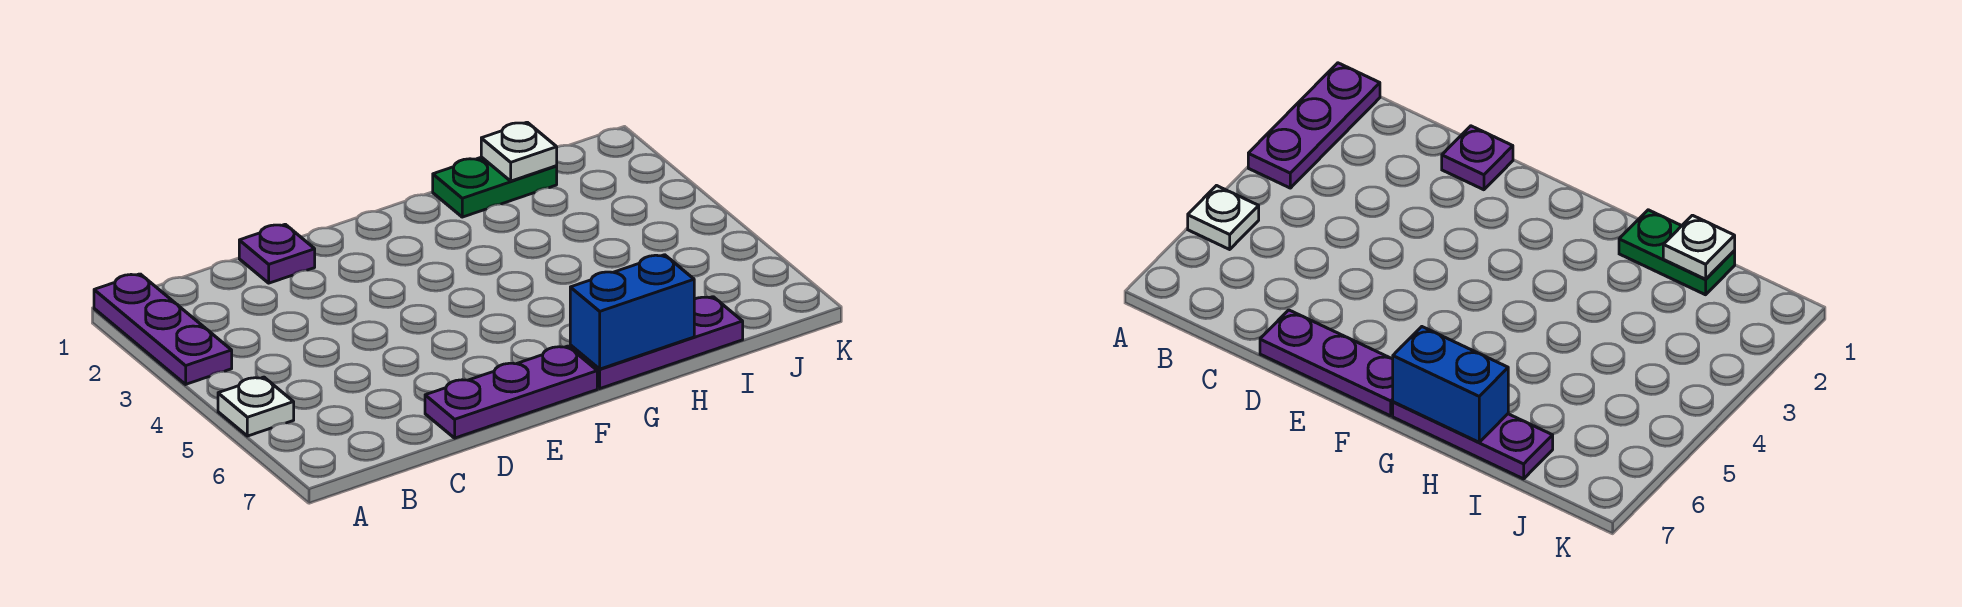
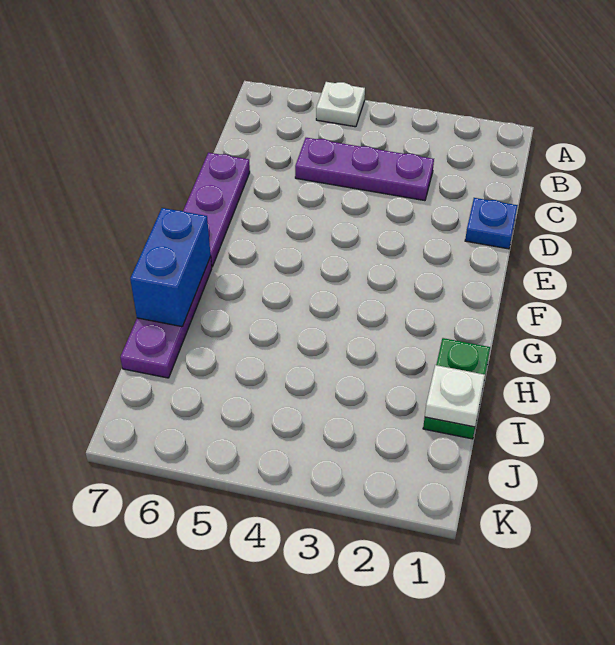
purple 1x3 plate [94,274,232,384] -> purple 1x3 plate moved to [295,138,434,201]
purple 1x1 plate [239,224,315,283] -> blue 1x1 plate [465,198,518,249]

